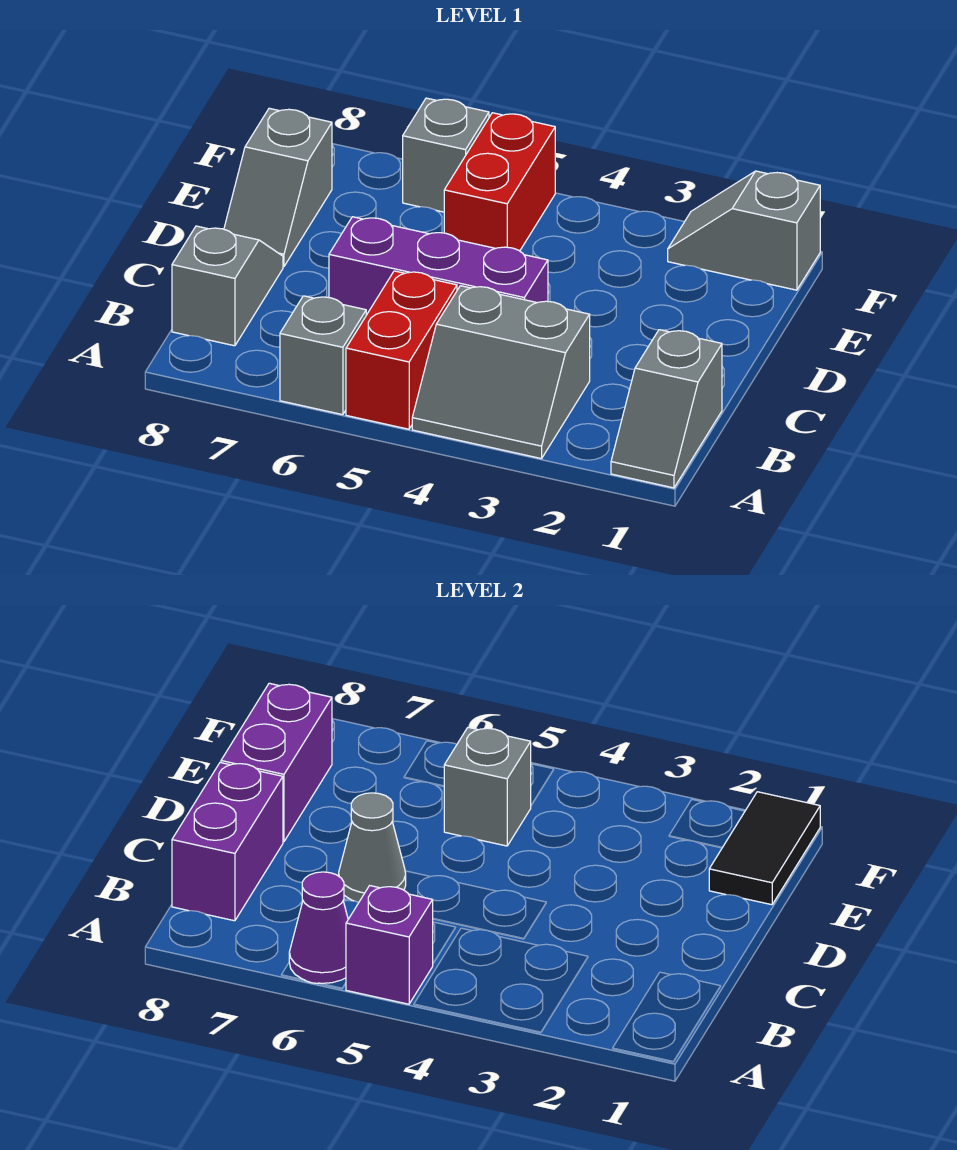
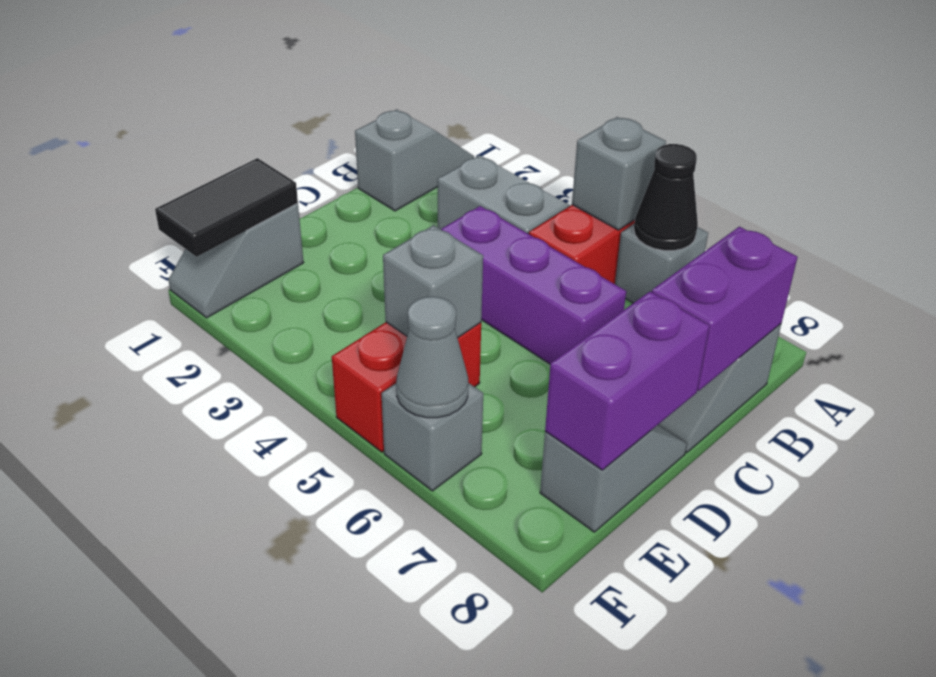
purple 1x1 brick [346,886,433,1004] -> grey 1x1 brick [572,117,666,230]
purple 1x1 cone [289,872,348,983] -> black 1x1 cone [634,144,698,251]
grey 1x1 cone [339,793,406,902] -> grey 1x1 cone moved to [396,296,468,418]
grey 1x2 slope [668,171,820,290] -> grey 1x2 slope turned to [168,203,304,318]

